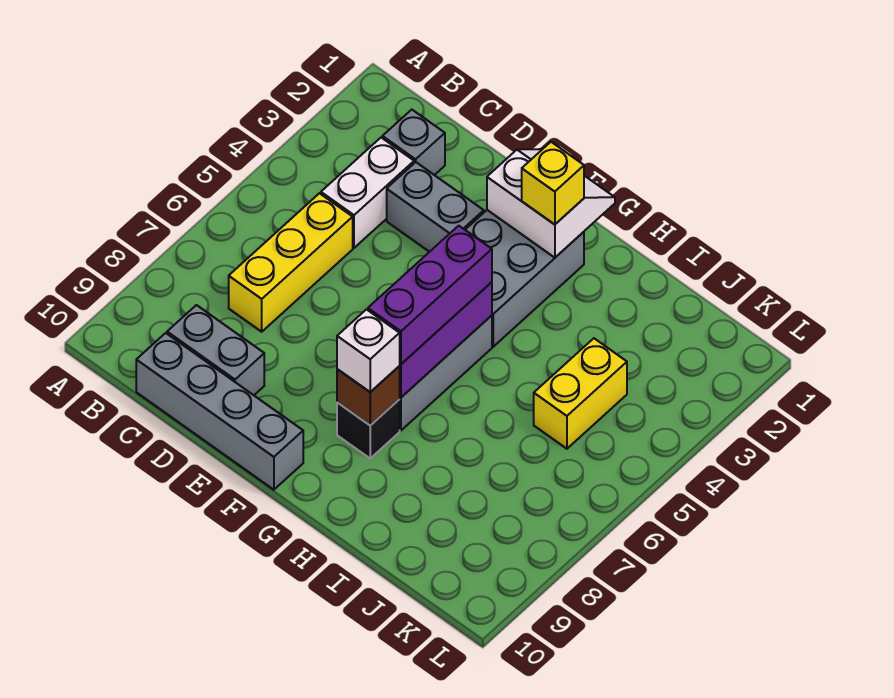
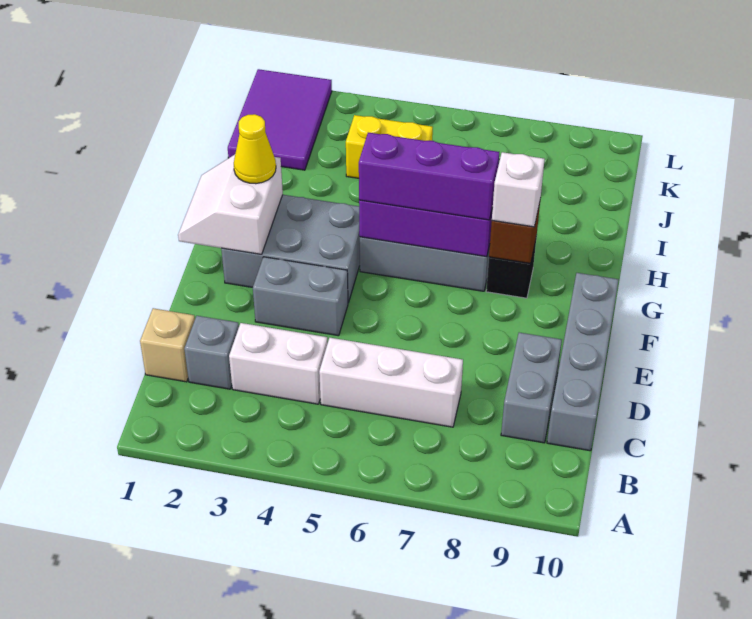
none -> tan 1x1 brick [140,308,195,382]
yellow 1x3 brick [229,193,353,332] -> white 1x3 brick [319,338,463,427]
grey 1x2 brick [387,162,484,252] -> grey 1x2 brick turned to [253,257,348,336]
yellow 1x1 brick [522,142,584,224] -> yellow 1x1 cone [234,114,276,184]
none -> purple 2x3 tile [228,69,332,170]

